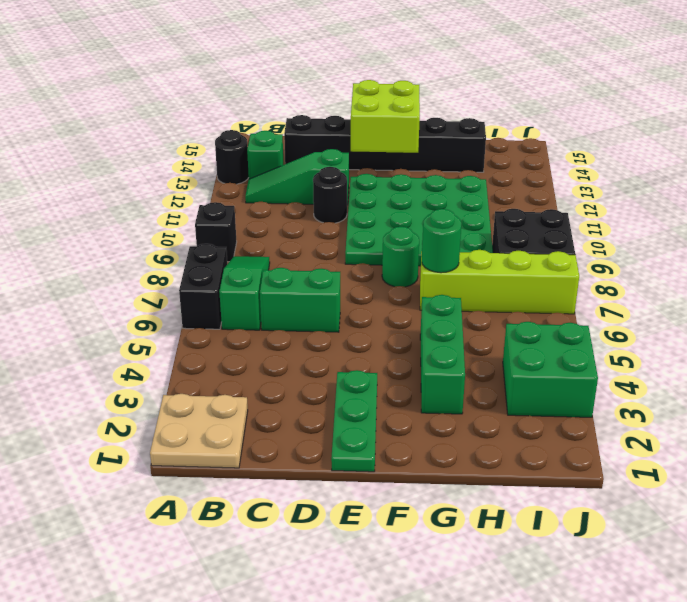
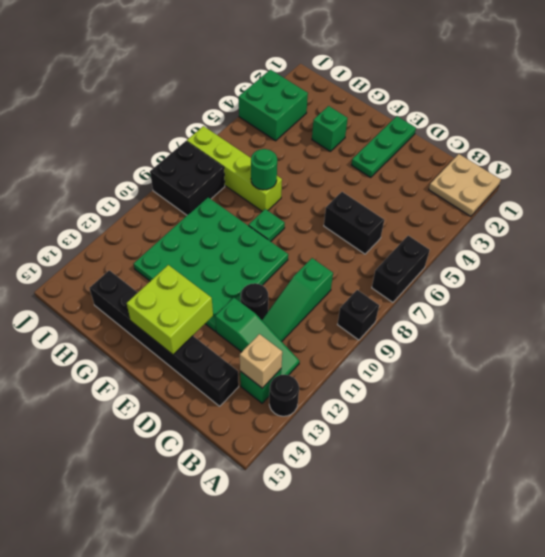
green 1x3 slope [219,256,270,330] -> green 1x3 slope moved to [262,258,333,341]
none -> tan 1x1 brick [240,334,282,388]
green 1x2 brick [260,268,340,332] -> black 1x2 brick [324,192,384,254]
green 1x1 round brick [382,227,419,287] -> green 1x1 plate [249,209,285,241]
green 1x3 brick [420,295,465,414] -> green 1x1 brick [312,106,348,151]

